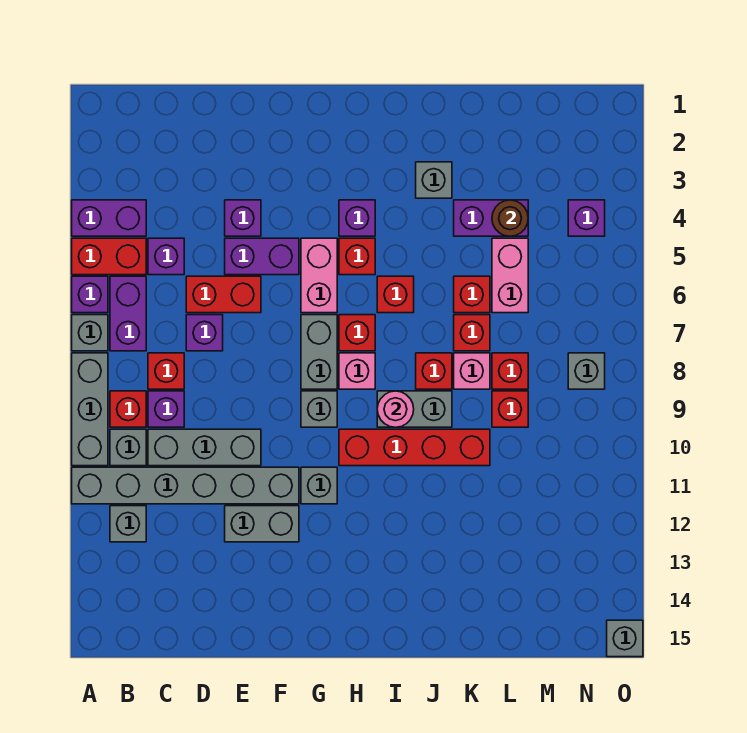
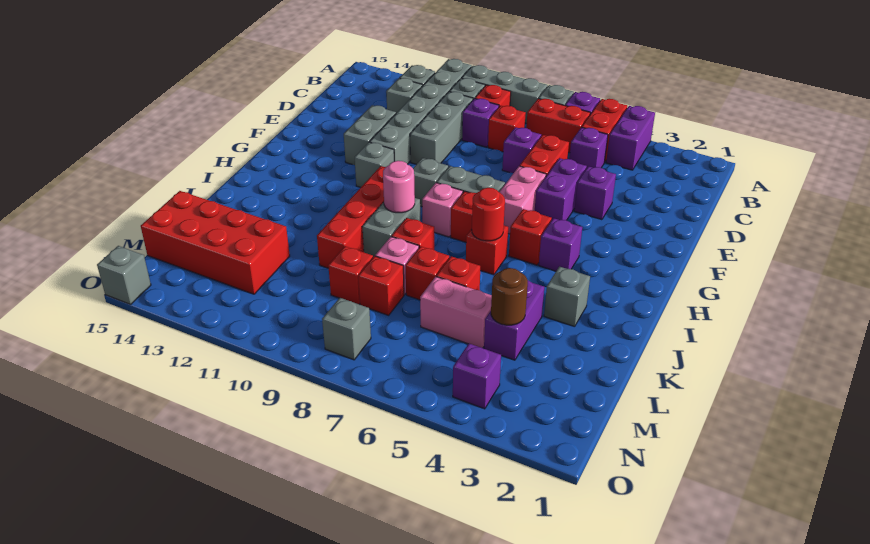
purple 1x2 brick [110,276,146,351] -> red 1x2 brick [526,99,590,153]
none -> grey 1x1 brick [386,78,423,113]
pink 1x2 brick [301,238,337,313] -> pink 1x2 brick turned to [500,166,546,234]
none -> red 1x1 round brick [472,188,505,241]
none -> red 2x4 brick [141,191,290,294]

